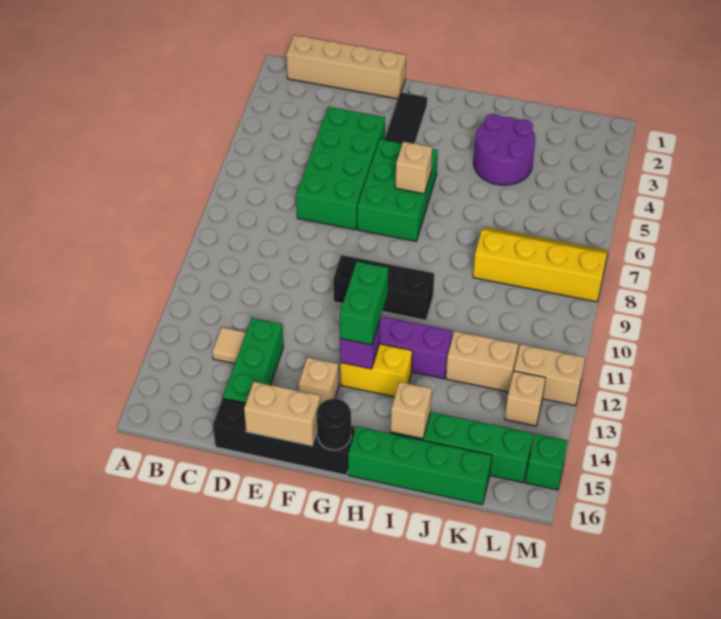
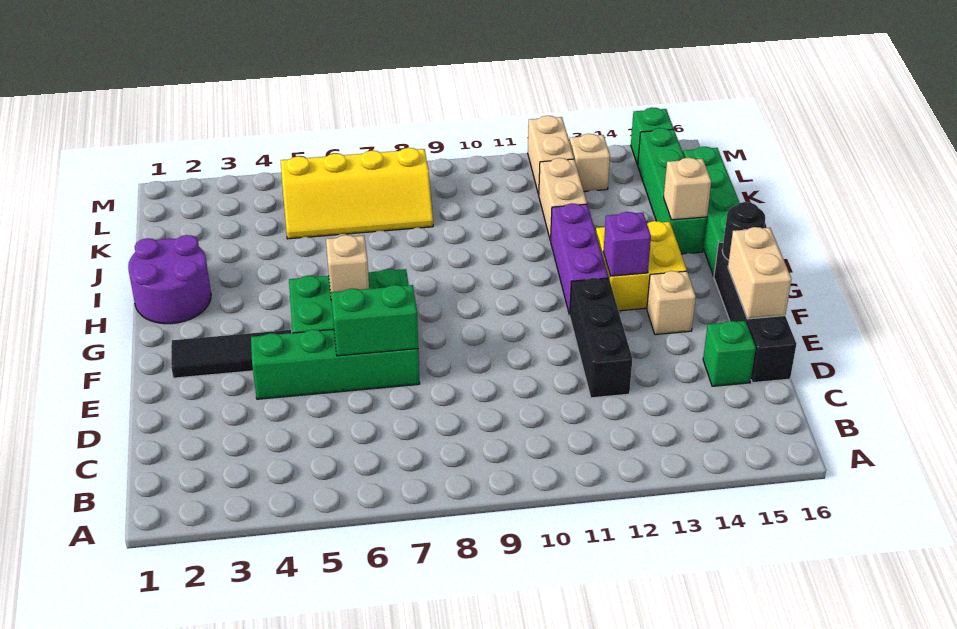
tan 1x4 brick [286,35,406,99] -> none
tan 1x1 tile [212,327,246,364] -> none
green 2x4 brick [296,107,385,230] -> green 1x4 brick [251,329,420,399]
green 1x3 brick [223,318,283,403] -> green 1x1 brick [703,321,756,386]
black 1x3 brick [333,255,434,320] -> black 1x3 brick moved to [570,278,632,398]
green 1x2 brick [340,262,388,345] -> green 1x2 brick moved to [331,285,418,356]
yellow 1x2 brick [340,344,412,397] -> yellow 2x2 brick [596,221,687,311]
purple 2x2 round brick [474,114,535,185] -> purple 2x2 round brick moved to [128,235,211,324]
yellow 2x4 slope [473,227,608,302] -> yellow 2x4 slope turned to [281,148,433,239]

